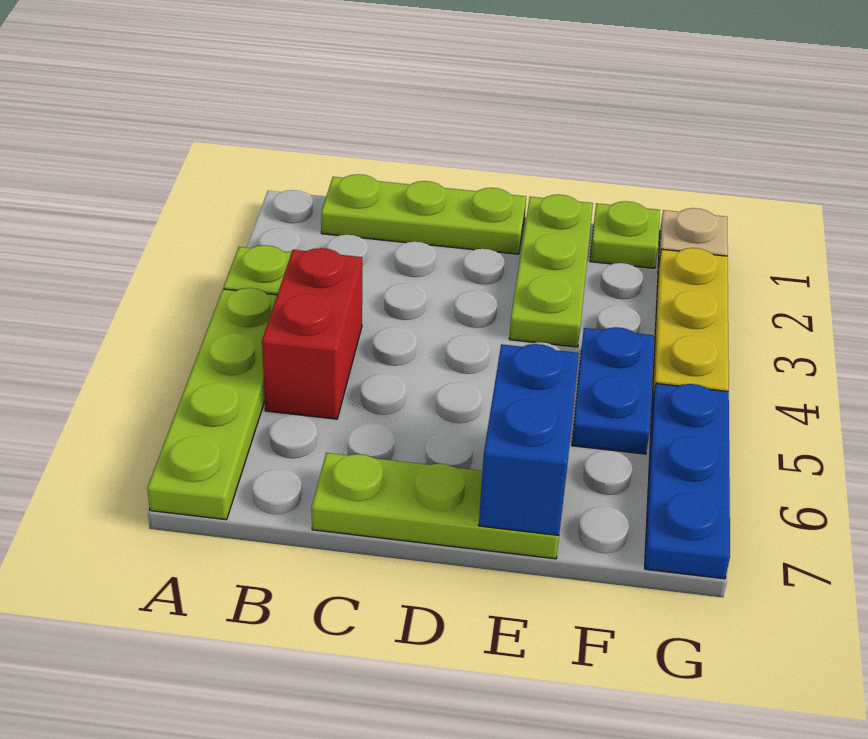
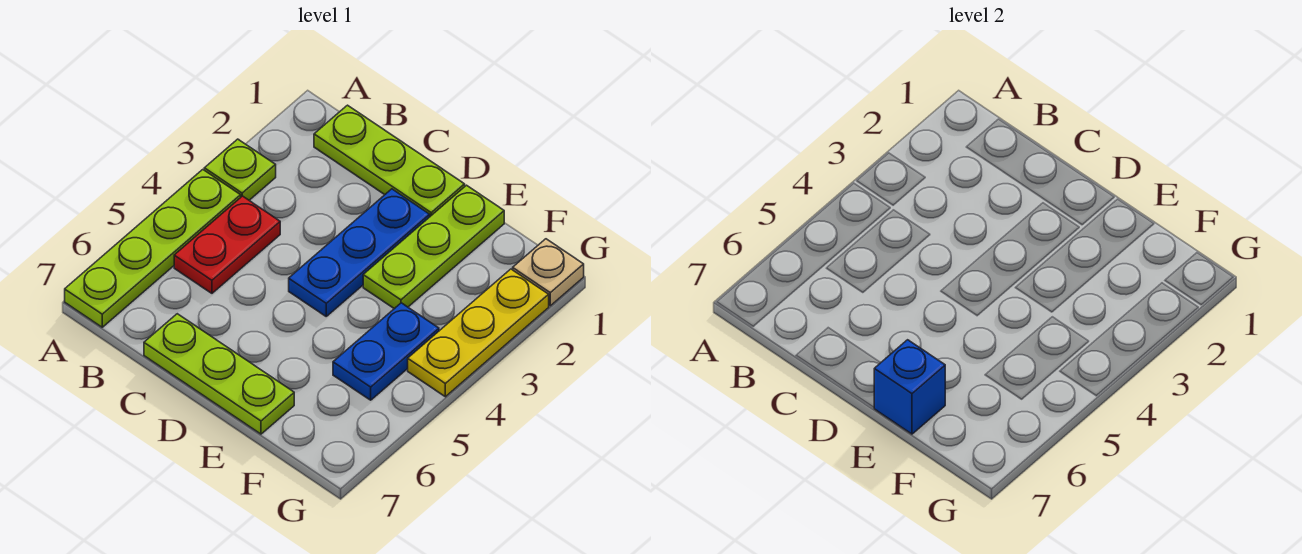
red 1x2 brick [262,248,362,419] -> red 1x2 plate [174,196,280,293]
blue 1x2 brick [479,344,579,535] -> blue 1x1 brick [874,340,945,434]
lime 1x1 plate [590,201,660,268] -> none
blue 1x3 plate [645,384,730,579] -> blue 1x3 plate moved to [289,189,430,316]

